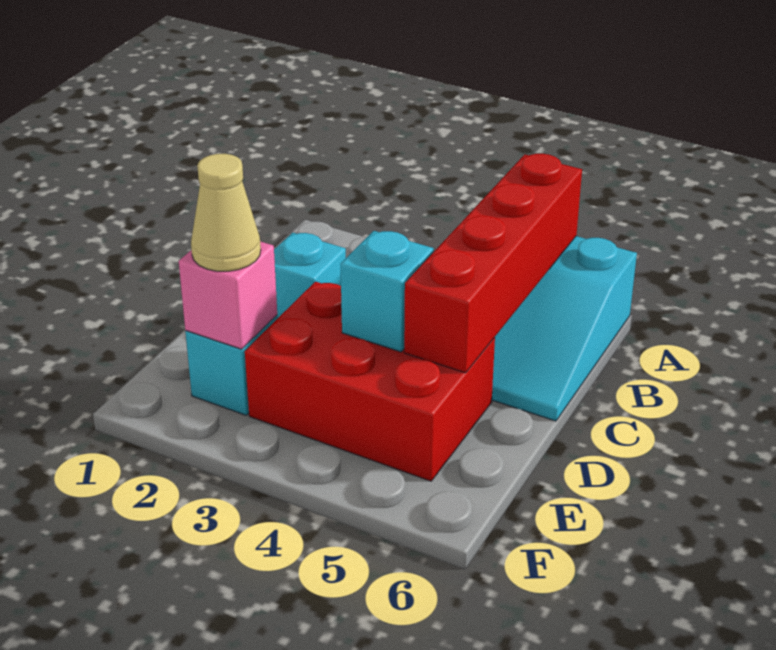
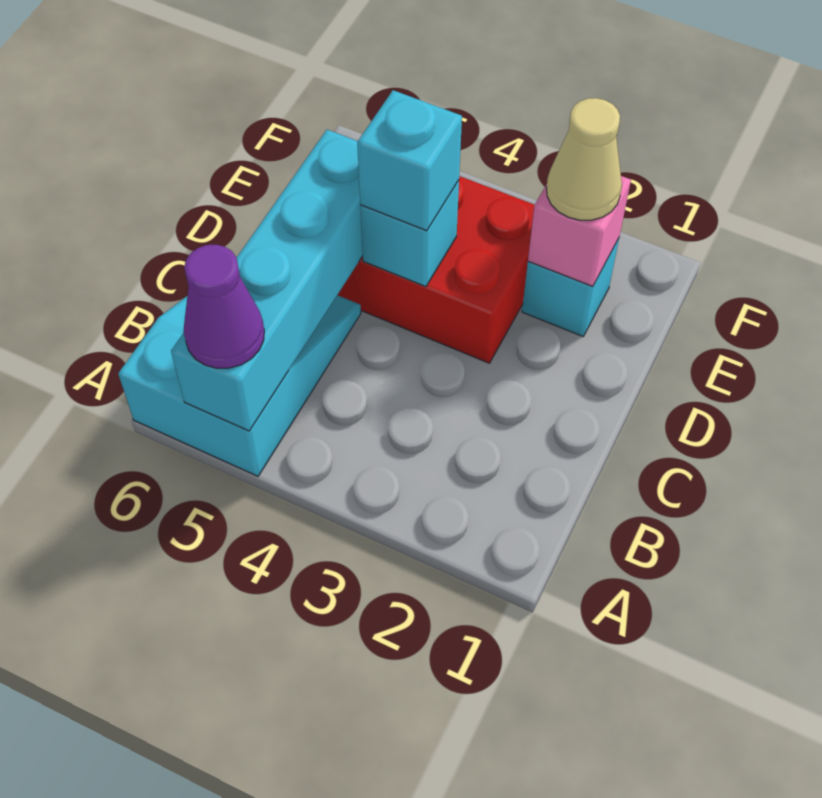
red 1x4 brick [404,154,582,373] -> cyan 1x4 brick [171,130,363,431]
none -> purple 1x1 cone [183,245,264,368]
cyan 1x1 brick [274,233,346,318] -> cyan 1x1 brick moved to [357,90,462,231]

